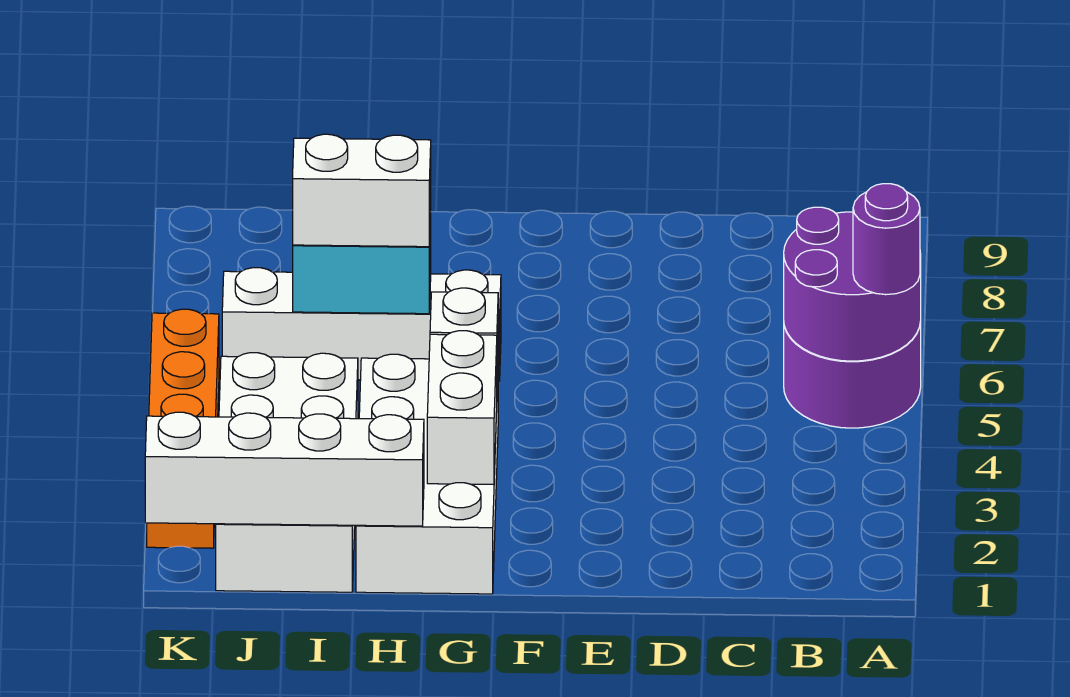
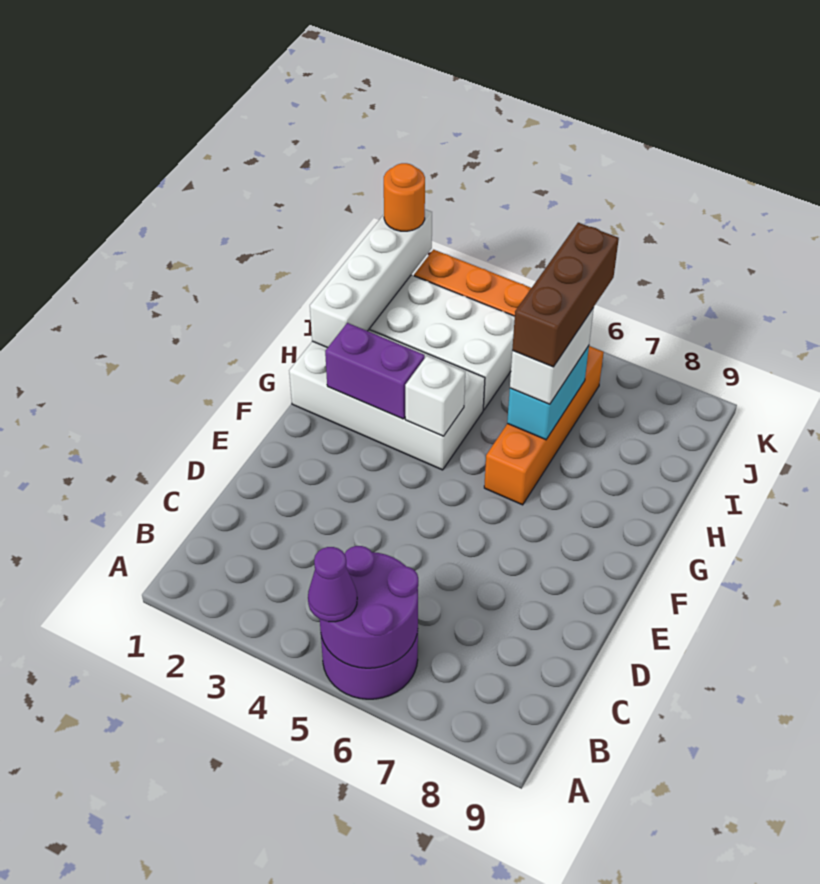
purple 1x1 round brick [853,184,920,295] -> purple 1x1 cone [308,547,357,622]
white 1x2 brick [427,331,497,484] -> purple 1x2 brick [325,323,425,419]
white 1x4 brick [222,268,501,381] -> orange 1x4 brick [484,346,604,505]
none -> brown 1x3 brick [512,223,619,367]
none -> orange 1x1 round brick [384,163,425,231]

